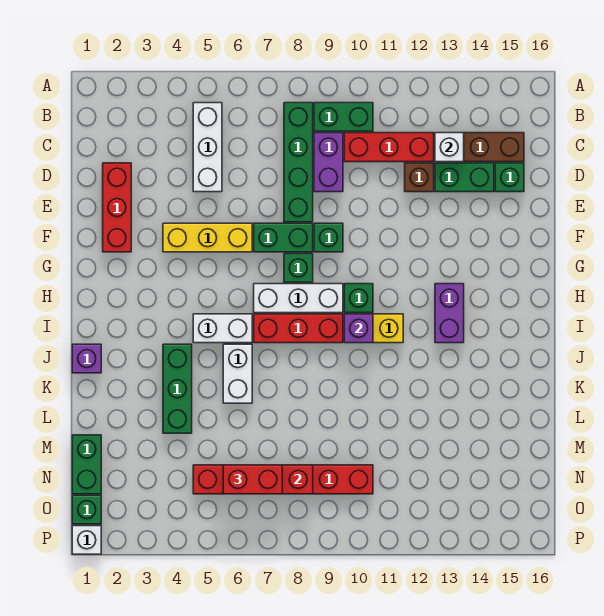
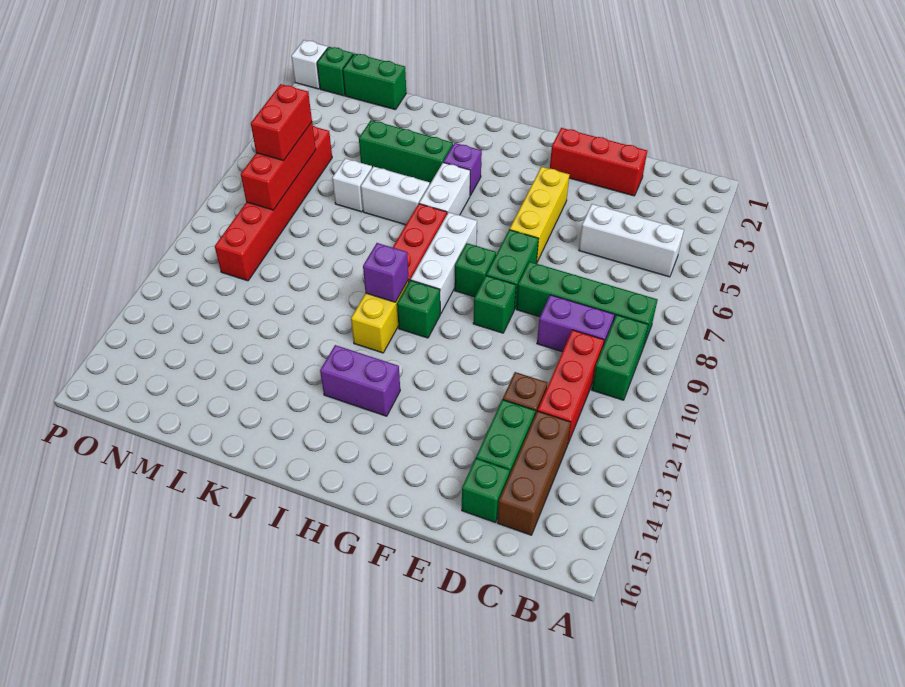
white 1x1 brick [435,133,464,162] -> white 1x1 brick moved to [332,158,372,212]
purple 1x1 brick [72,344,101,373] -> purple 1x1 brick moved to [443,143,482,196]

